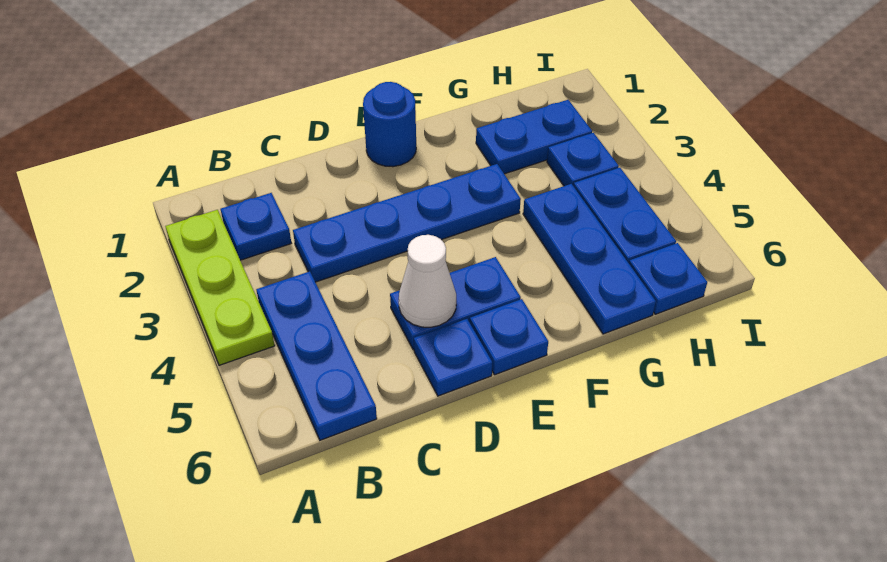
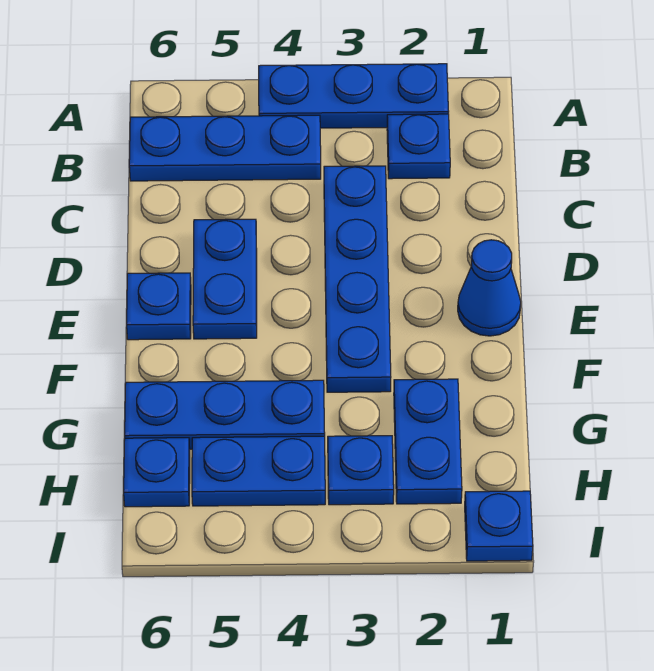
lime 1x3 plate [165,210,275,365] -> blue 1x3 plate [259,64,449,128]
white 1x1 cone [399,235,456,327] -> none
blue 1x1 plate [414,319,492,396] -> blue 1x1 plate moved to [465,491,533,561]
blue 1x1 round brick [363,82,416,167] -> blue 1x1 cone [458,240,521,336]

